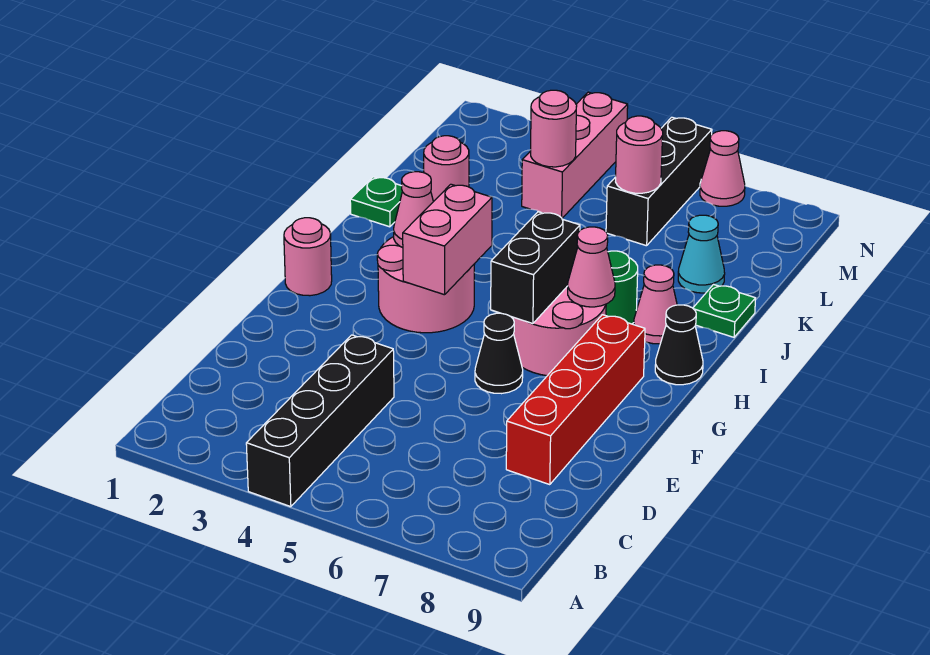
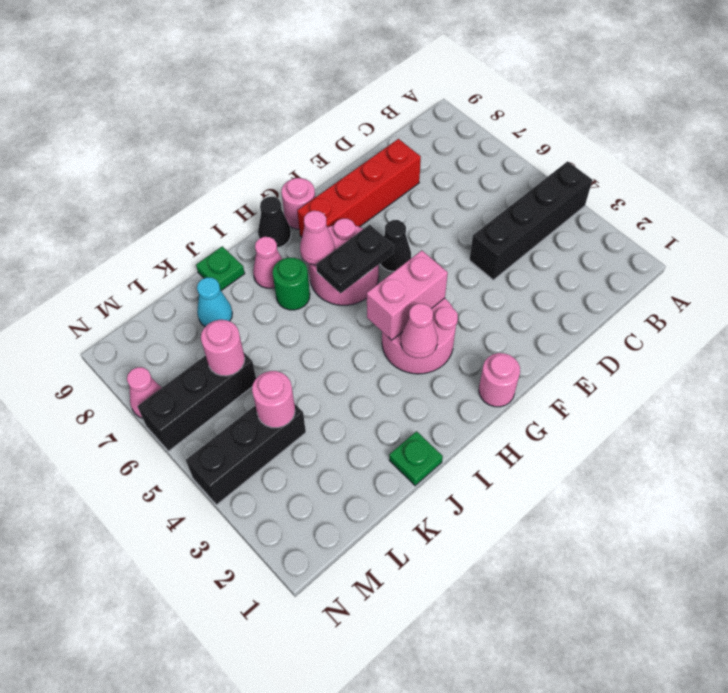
black 1x2 brick [491,212,580,324] -> black 1x2 plate [316,225,394,293]
pink 1x1 round brick [424,136,469,202] -> pink 1x1 round brick moved to [281,178,315,229]
pink 1x3 brick [522,92,628,218] -> black 1x3 brick [186,403,306,505]

